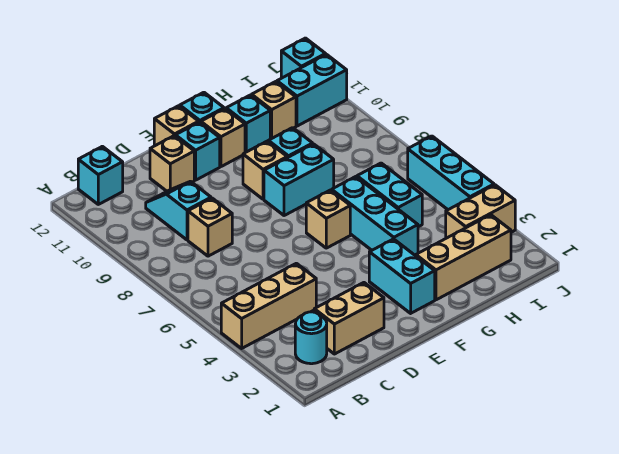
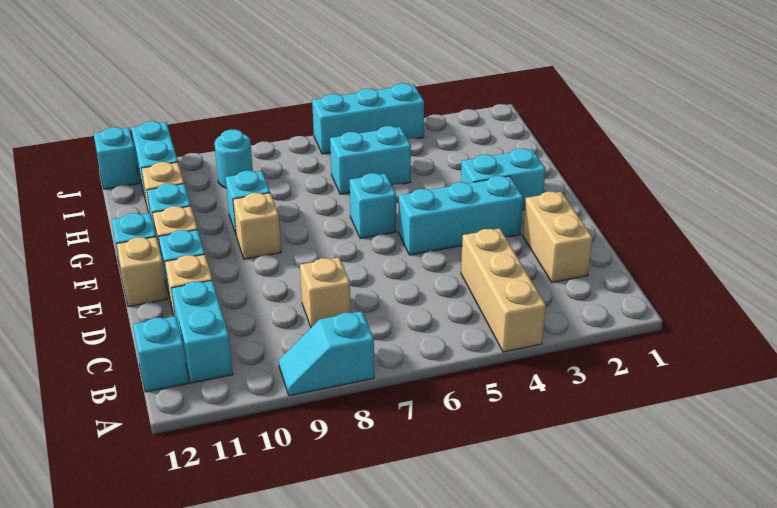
cyan 1x1 round brick [295,312,327,364] -> cyan 1x1 round brick moved to [215,129,253,188]
cyan 1x2 slope [146,181,211,240] -> cyan 1x2 slope moved to [279,311,374,396]
tan 1x1 brick [306,190,350,248] -> cyan 1x1 brick [350,173,396,238]
cyan 1x2 brick [264,144,334,216] -> cyan 1x2 brick moved to [171,280,233,383]
tan 1x3 brick [416,215,511,300] -> none
cyan 1x3 brick [332,177,418,256] -> cyan 1x3 brick moved to [398,176,523,255]
tan 1x2 brick [446,185,515,238] -> none

